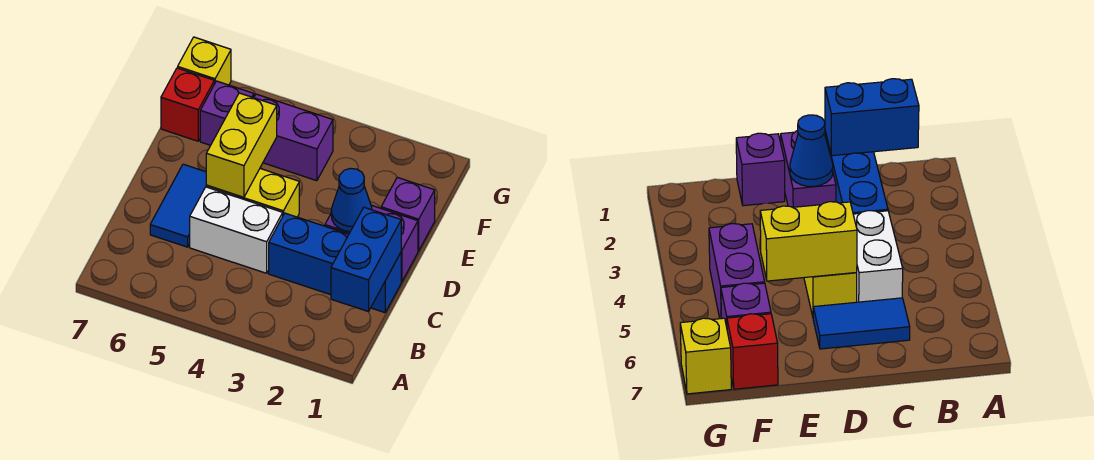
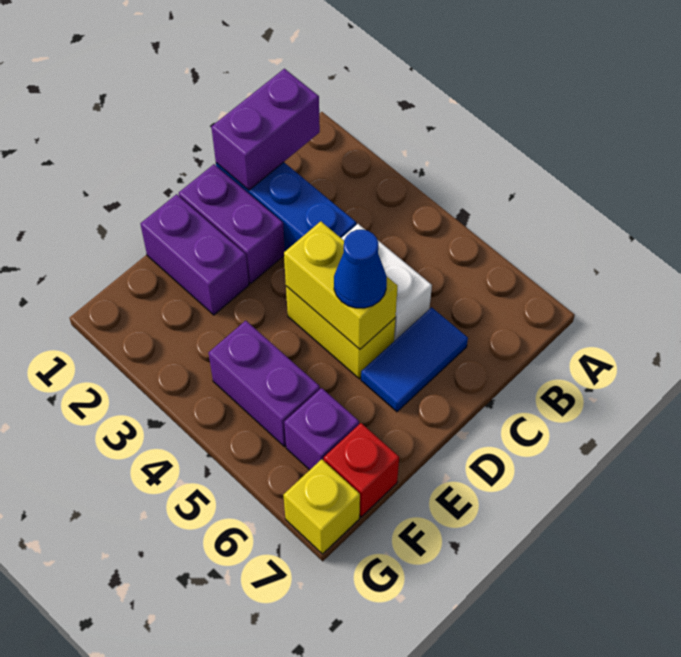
blue 1x2 brick [331,207,401,312] -> purple 1x2 brick [211,69,320,190]
blue 1x1 cone [331,168,372,232] -> blue 1x1 cone moved to [334,230,387,308]
yellow 1x2 brick [206,93,277,197] -> yellow 1x2 brick turned to [284,221,397,349]
purple 1x1 brick [381,177,435,251] -> purple 1x2 brick [140,194,249,315]

